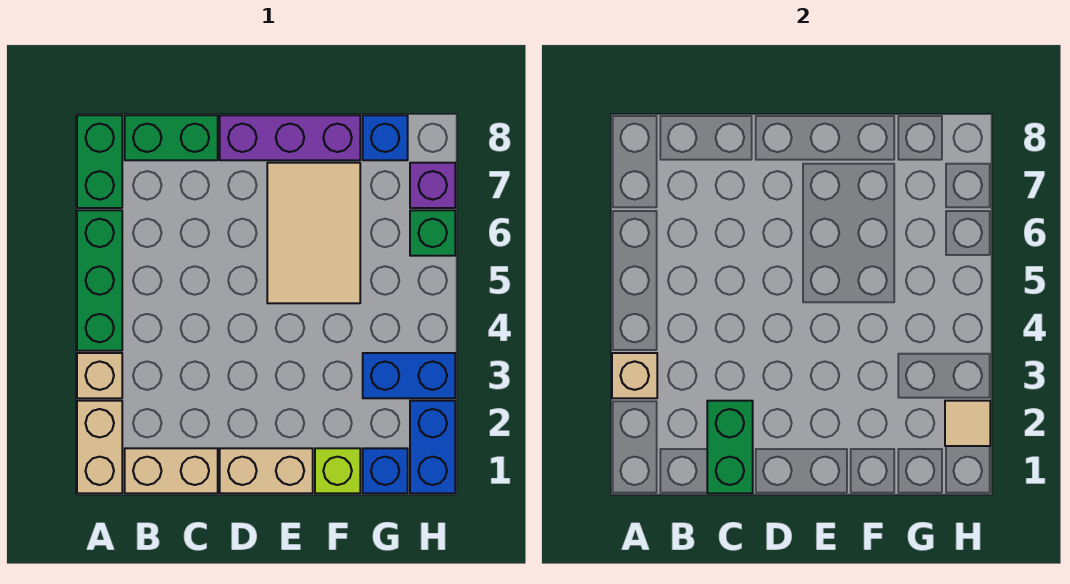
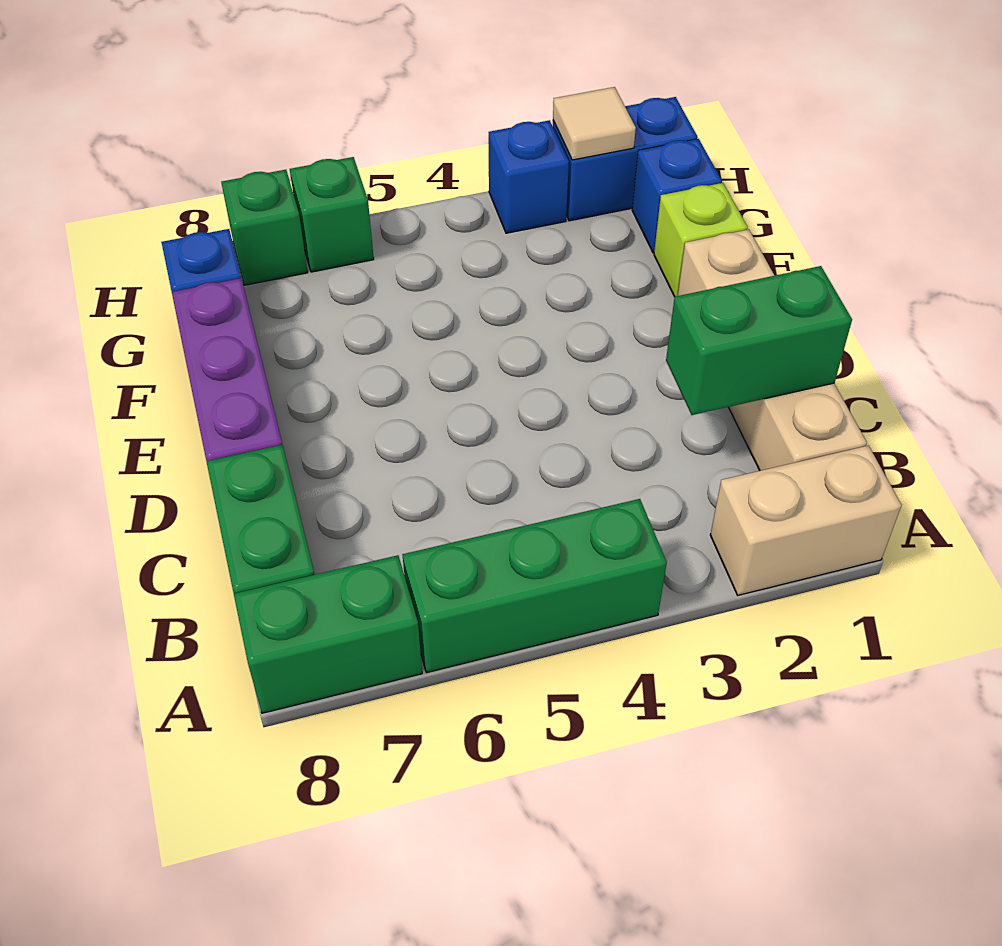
tan 1x1 brick [77,353,122,398] -> none
tan 1x1 brick [612,353,657,398] -> none
tan 2x3 tile [267,163,360,303] -> none
blue 1x2 brick [363,353,455,398] -> blue 1x1 brick [489,120,569,233]
purple 1x1 brick [410,163,455,208] -> green 1x1 brick [221,170,308,285]

